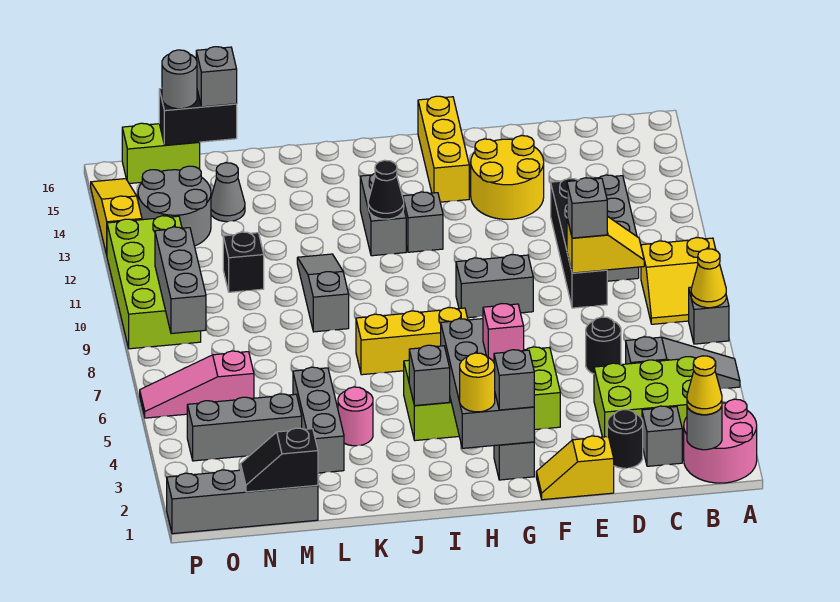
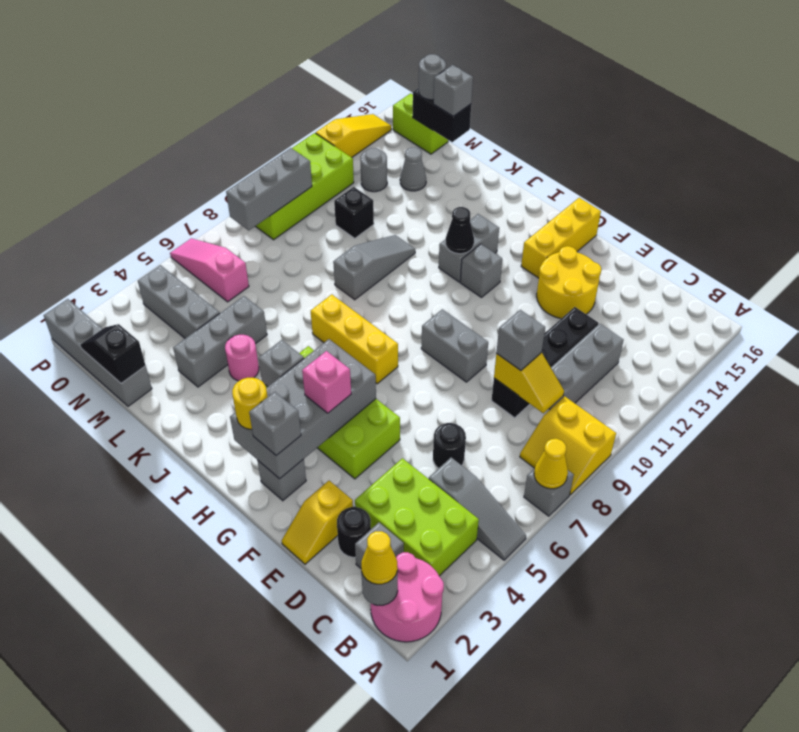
yellow 1x2 slope [536,436,614,500] -> yellow 1x2 slope turned to [282,481,353,564]
grey 2x2 round brick [138,166,211,246] -> grey 1x1 round brick [360,148,387,192]

